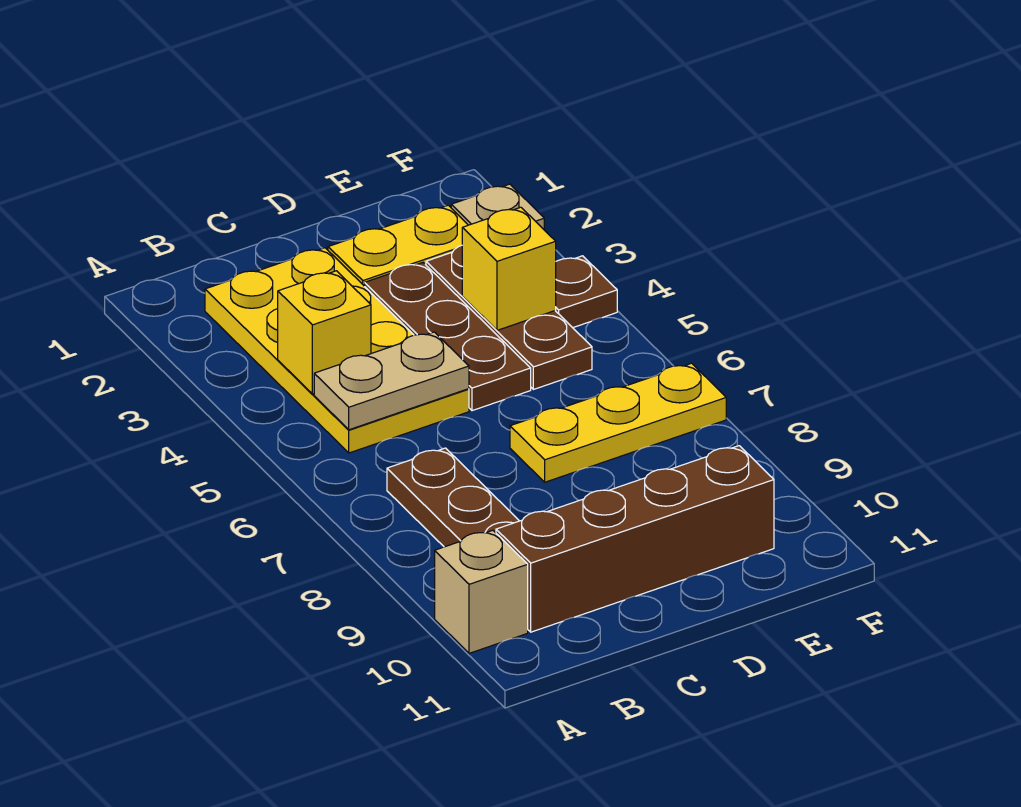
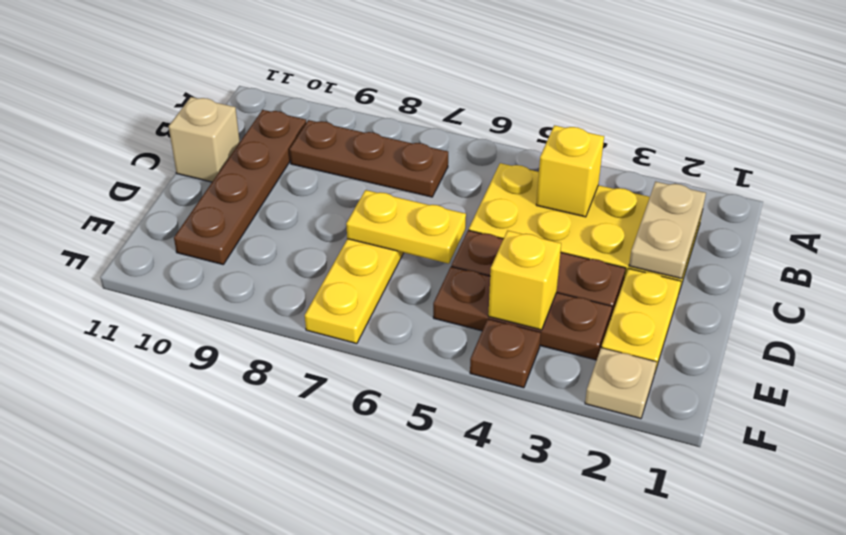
tan 1x1 brick [435,530,528,653] -> tan 1x1 brick moved to [169,97,240,182]
tan 1x2 plate [314,332,469,430] -> tan 1x2 plate moved to [629,182,706,279]
brown 1x4 brick [496,446,774,632] -> brown 1x4 plate [174,110,306,264]
none -> yellow 1x2 plate [346,190,466,264]

